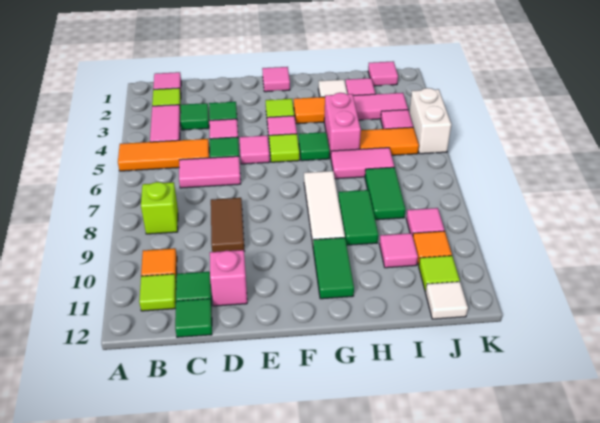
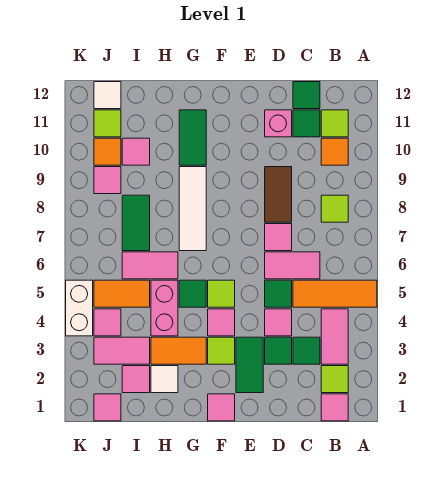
lime 1x1 brick [141,182,178,234] -> lime 1x1 tile [321,195,348,222]
pink 1x1 tile [239,136,270,164] -> pink 1x1 tile moved to [265,224,292,251]
green 1x2 tile [338,190,378,245] -> green 1x2 tile moved to [236,337,263,393]

